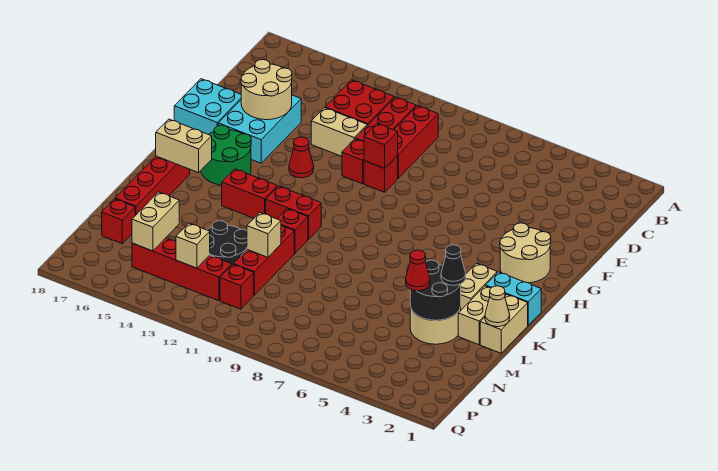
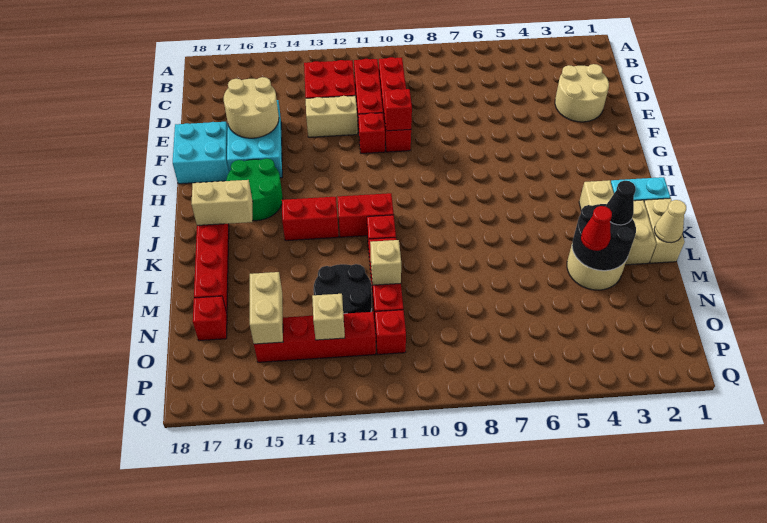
tan 2x2 round brick [500,223,551,283] -> tan 2x2 round brick moved to [555,64,609,122]
red 1x1 cone [289,137,314,178] -> none

